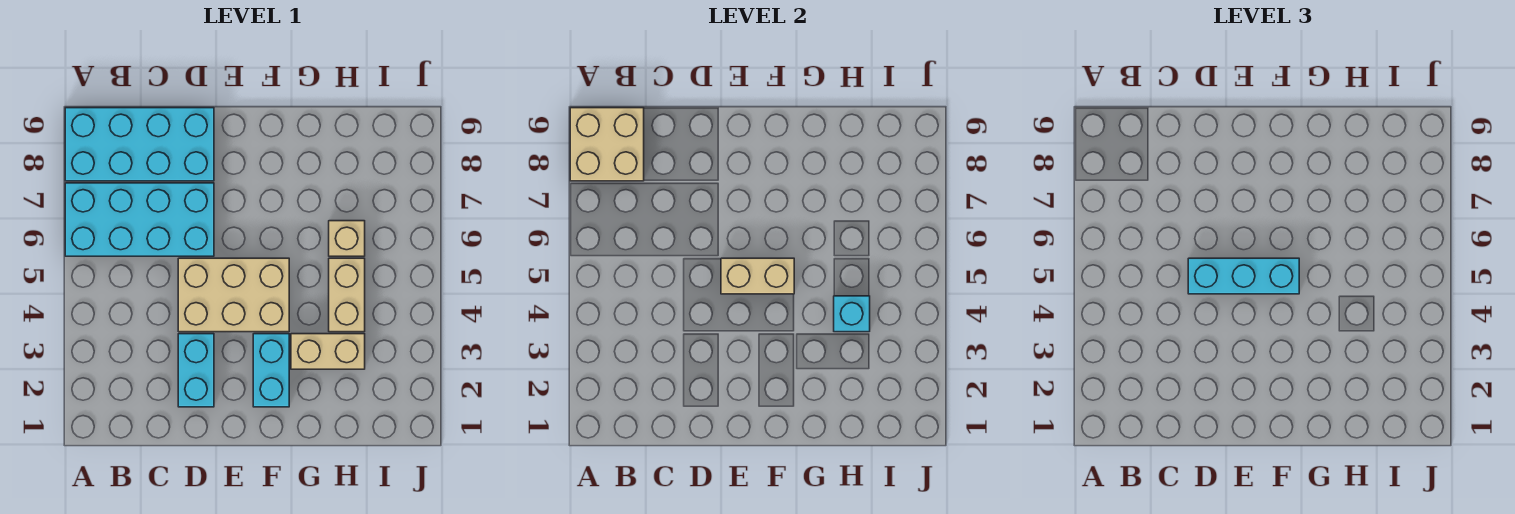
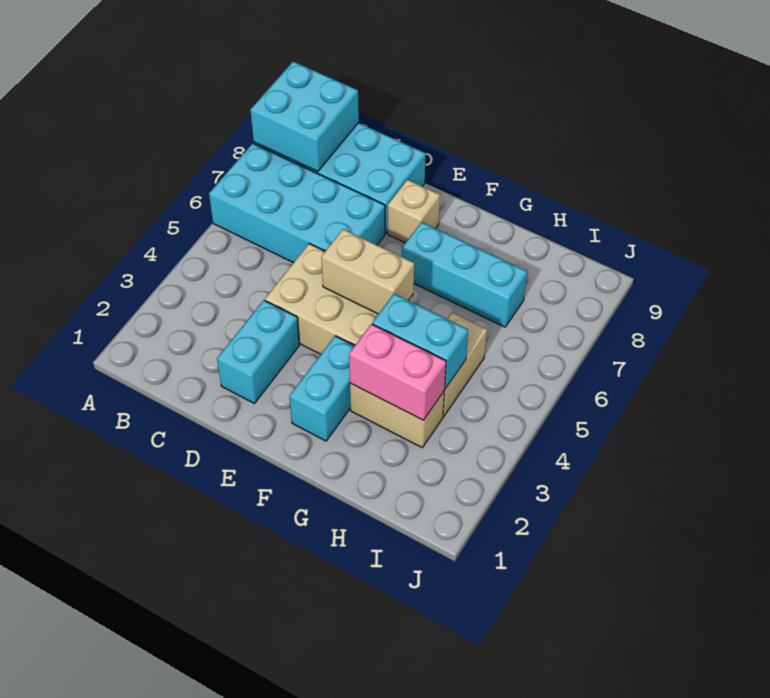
tan 2x2 brick [570,108,644,181] -> cyan 2x2 brick [250,61,359,172]
cyan 1x3 brick [1188,258,1299,294] -> cyan 1x3 brick moved to [402,222,527,327]
none -> pink 1x2 brick [349,324,446,420]
cyan 1x1 brick [834,296,870,332] -> cyan 1x2 brick [372,294,468,389]
tan 1x1 brick [329,221,365,256] -> tan 1x1 brick moved to [388,180,440,243]

